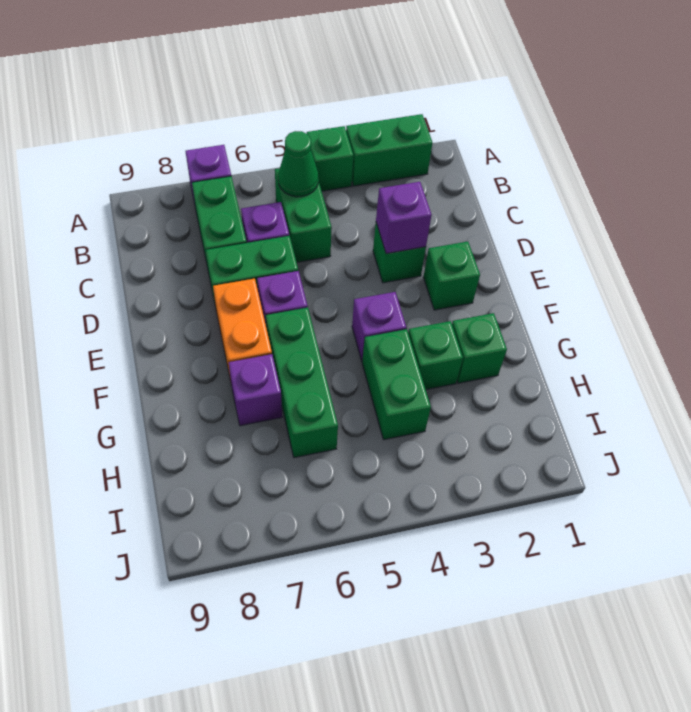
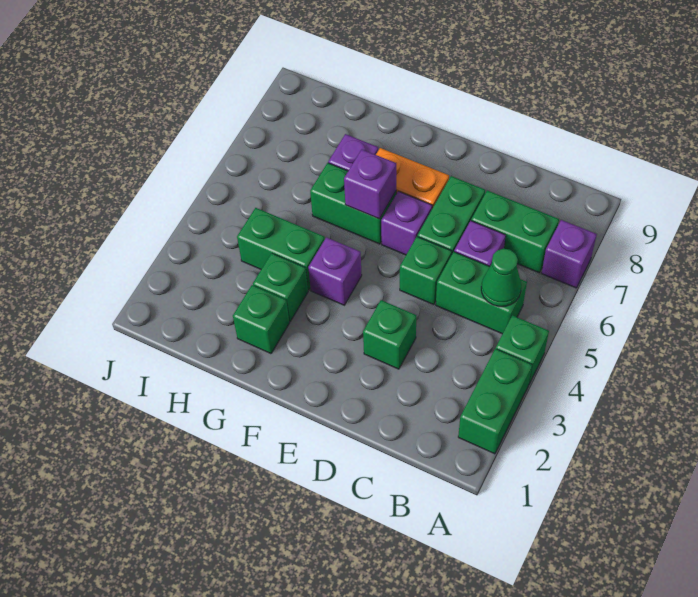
purple 1x1 brick [376,182,432,254] -> purple 1x1 brick moved to [344,150,396,219]
green 1x1 brick [423,242,480,310] -> green 1x1 brick moved to [400,237,452,305]
green 1x3 brick [266,308,338,458] -> green 1x2 brick [310,163,396,244]

